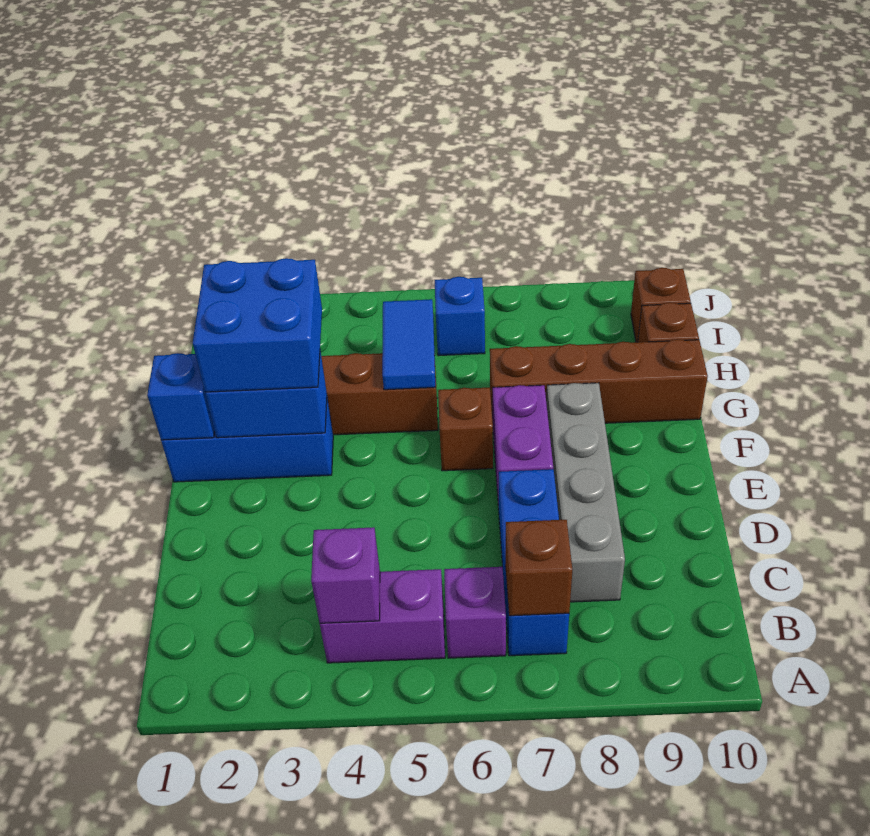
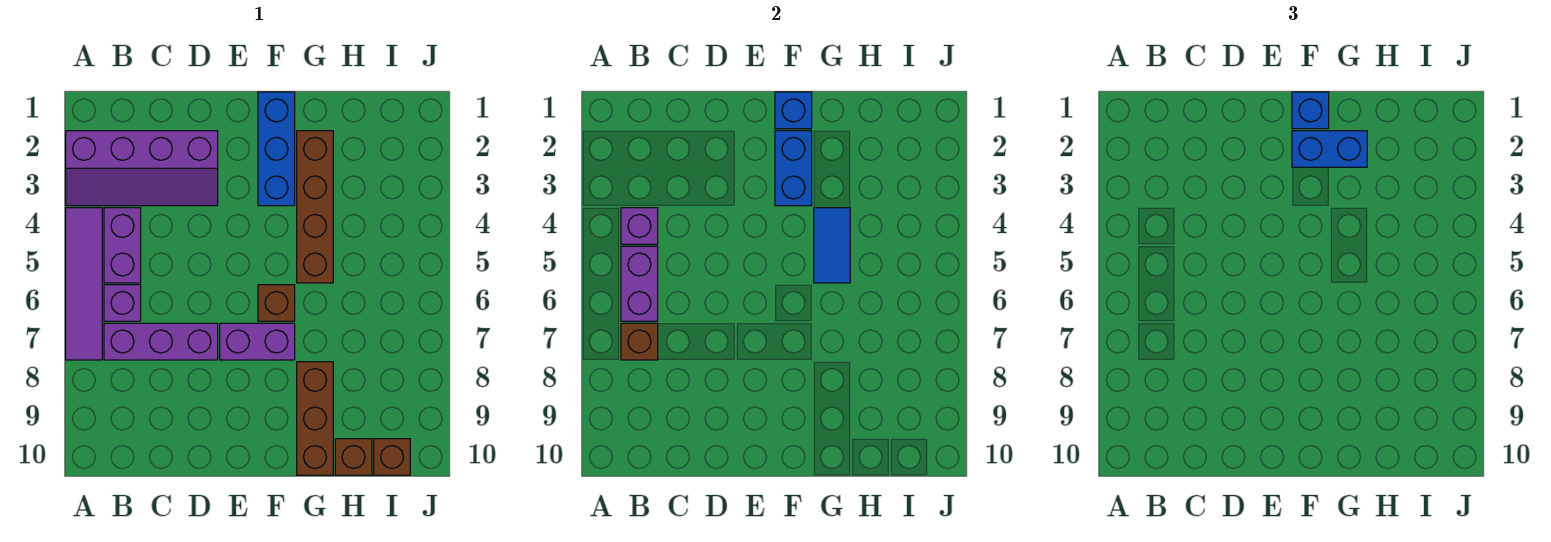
none -> purple 2x4 slope [66,131,218,206]
none -> purple 1x4 tile [66,208,102,360]
none -> purple 1x2 brick [621,246,658,321]
blue 1x3 brick [499,469,569,656] -> purple 1x3 brick [104,323,218,360]
grey 1x4 brick [546,383,625,602] -> none
blue 2x2 brick [193,258,322,392] -> blue 1x2 brick [1292,131,1367,167]
blue 1x2 tile [382,299,435,390] -> blue 1x2 tile turned to [814,208,850,283]
brown 1x4 brick [490,339,708,423] -> brown 1x3 brick [297,362,333,475]
blue 1x1 brick [435,277,485,356] -> blue 1x1 brick moved to [1292,92,1329,129]

